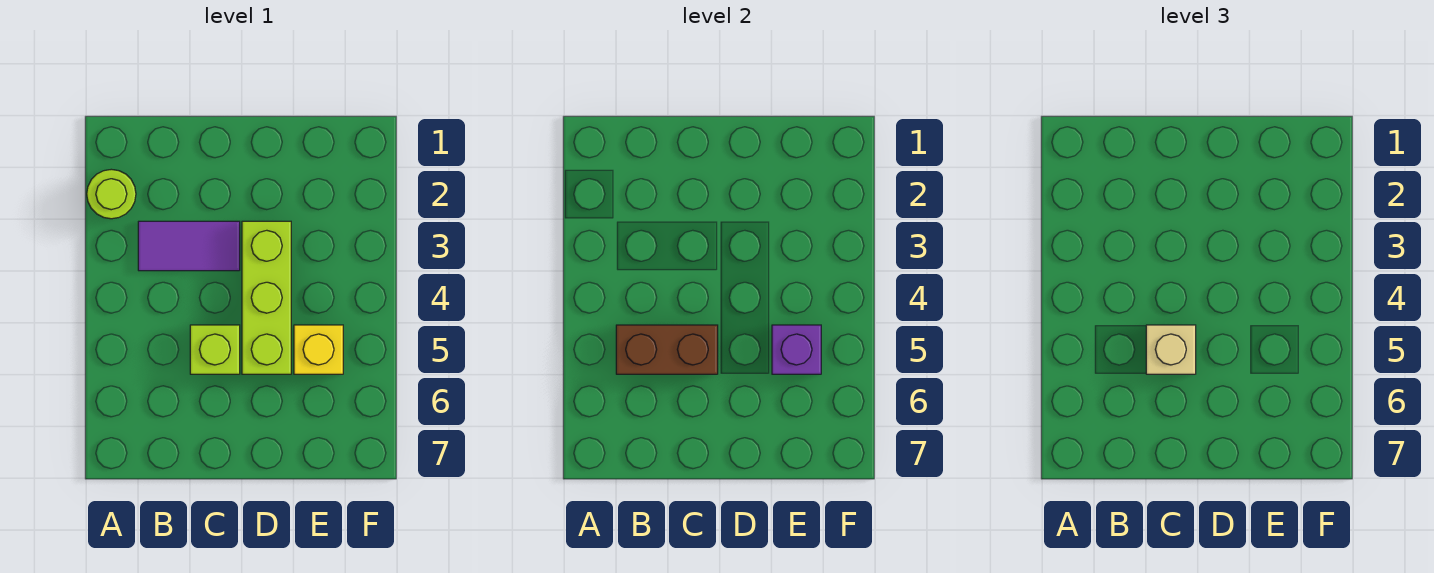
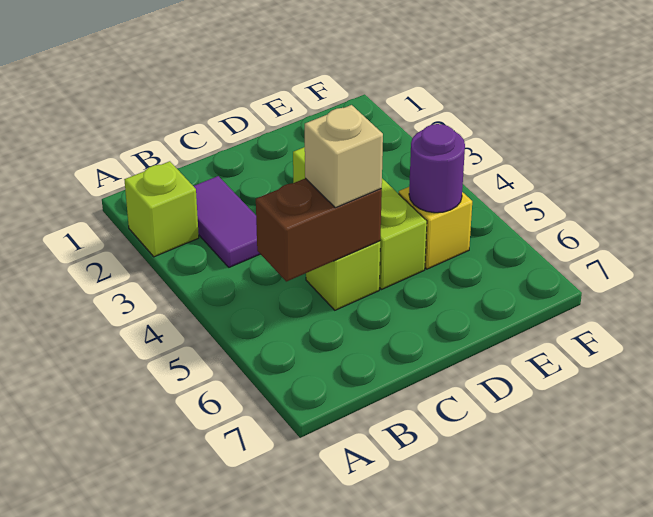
lime 1x1 round brick [87,169,136,219] -> lime 1x1 brick [124,161,199,257]
purple 1x2 tile [138,221,240,271] -> purple 1x2 tile turned to [194,176,260,267]
purple 1x1 brick [772,325,821,374] -> purple 1x1 round brick [409,124,465,213]

